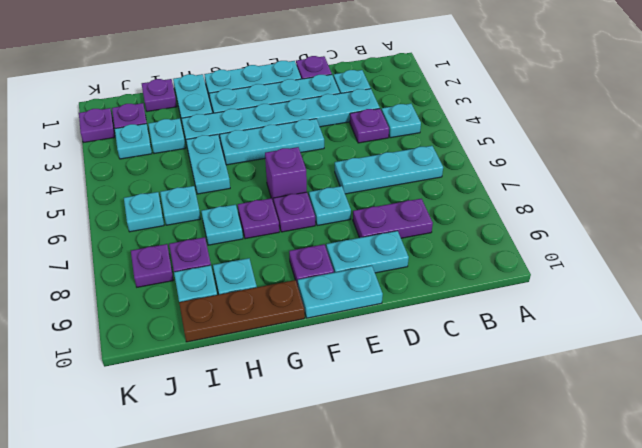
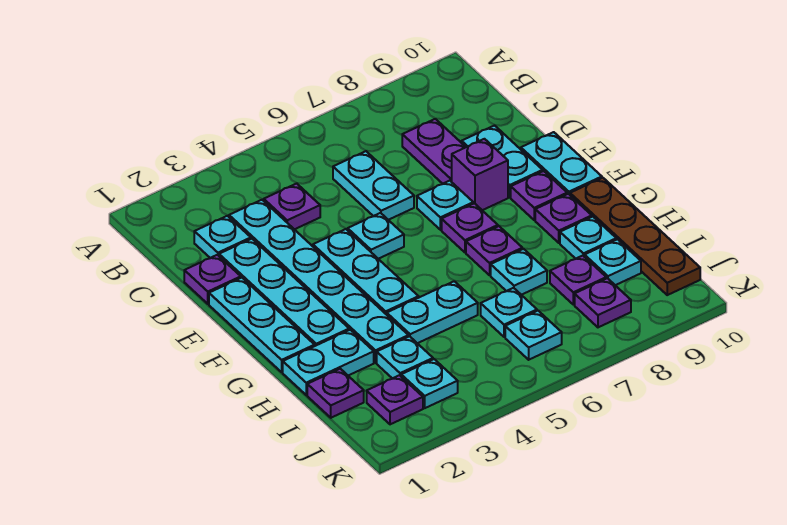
cyan 1x1 plate [382,104,421,138] -> cyan 1x1 plate moved to [348,213,404,259]
cyan 1x3 plate [335,146,443,194] -> cyan 1x2 plate [333,151,414,220]
purple 1x1 brick [265,147,307,203] -> purple 1x1 brick moved to [452,139,508,210]
brown 1x3 plate [179,280,305,342] -> brown 1x4 plate [570,178,700,295]
purple 1x1 plate [79,108,115,143] -> purple 1x1 plate moved to [535,194,592,243]

